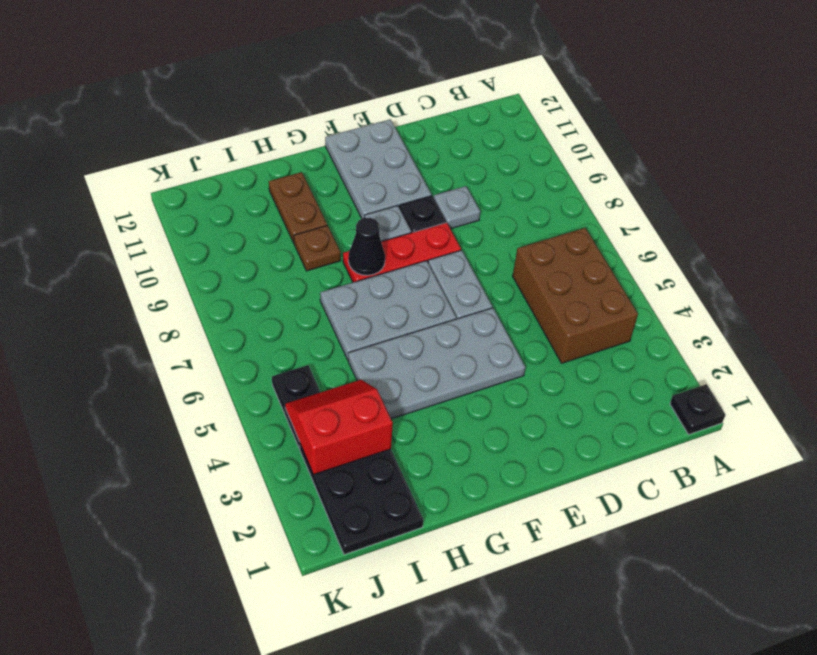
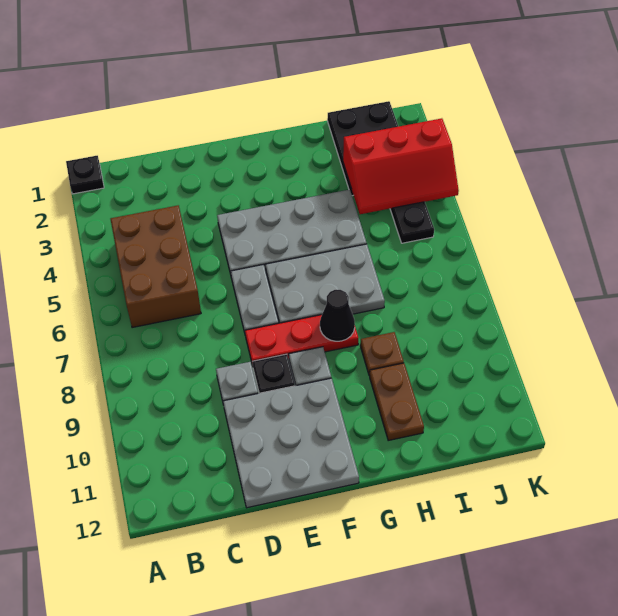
grey 2x3 plate [325,119,432,218] -> grey 3x3 plate [223,378,359,508]
red 2x2 slope [285,380,393,475] -> red 2x3 slope [343,118,459,214]

